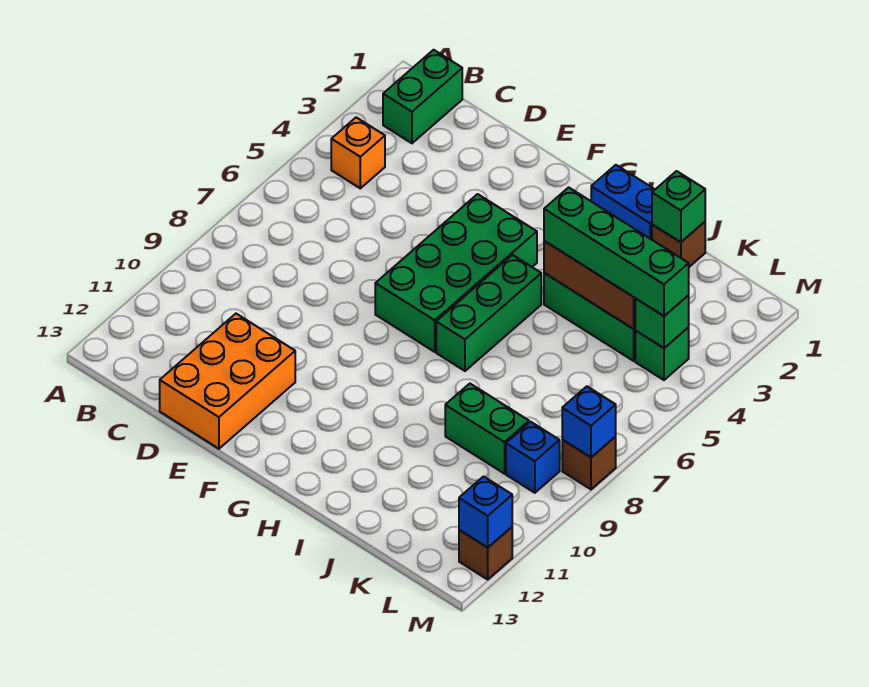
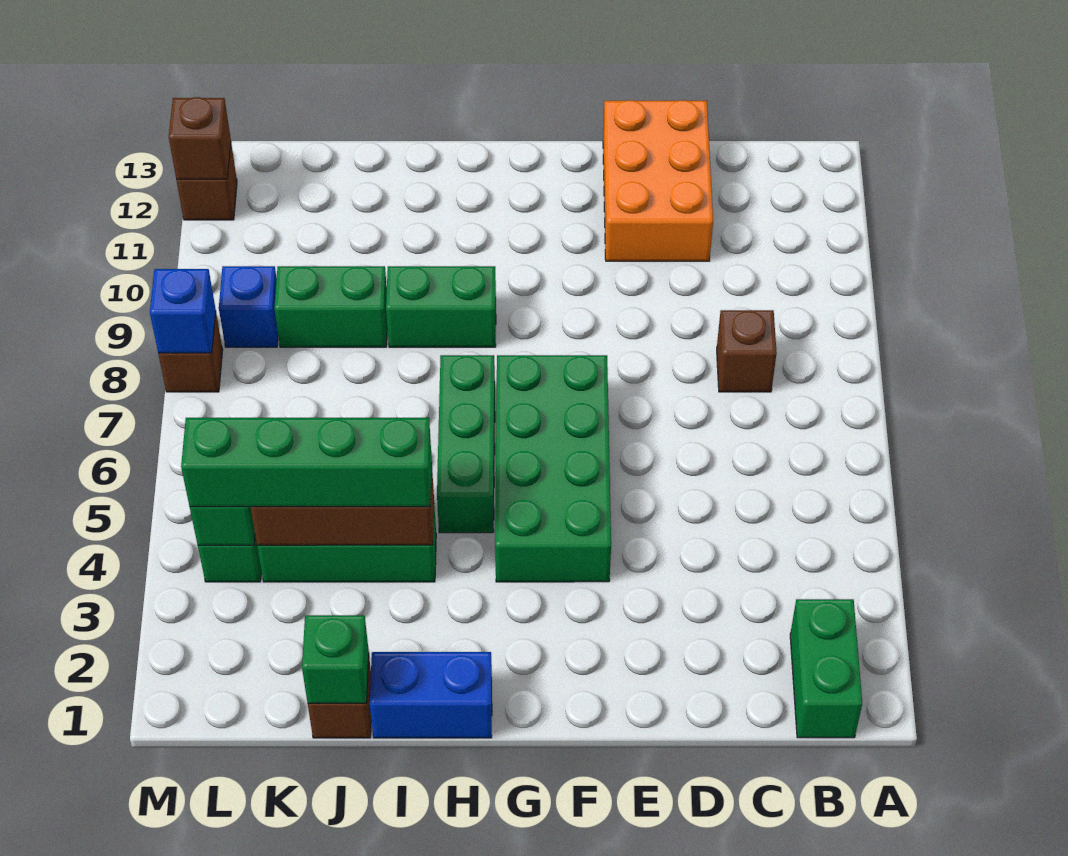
orange 1x1 brick [331,117,385,188] -> none
none -> brown 1x1 brick [717,310,777,392]
none -> green 1x2 brick [386,266,496,347]
blue 1x1 brick [459,477,512,548] -> brown 1x1 brick [169,97,231,179]

